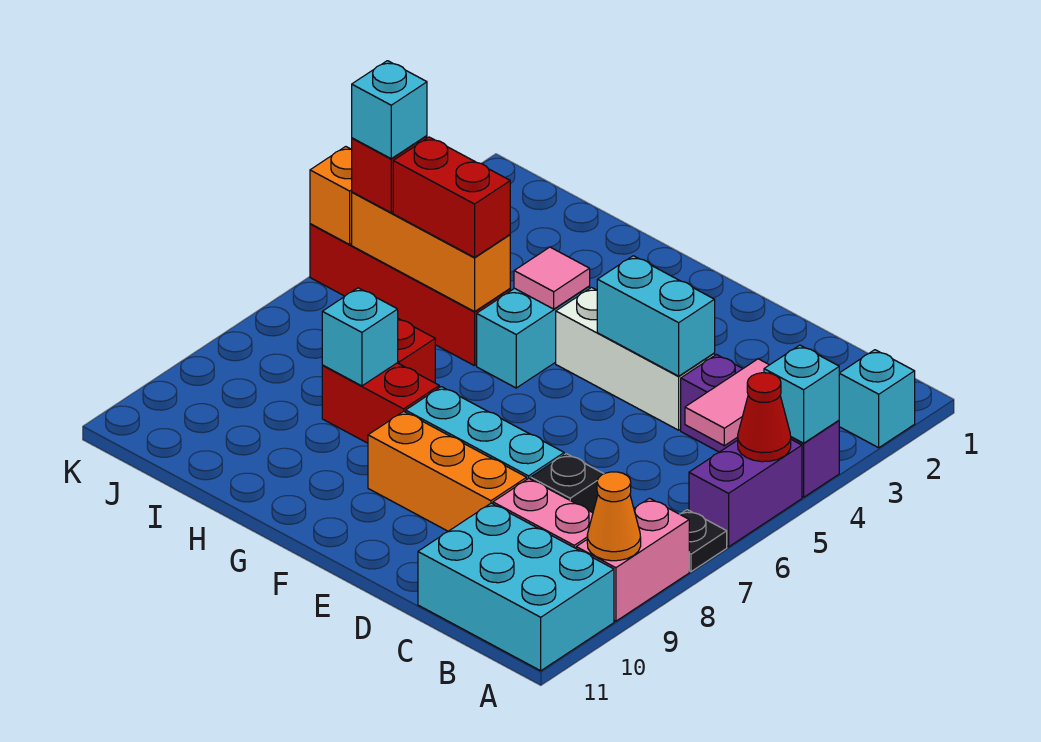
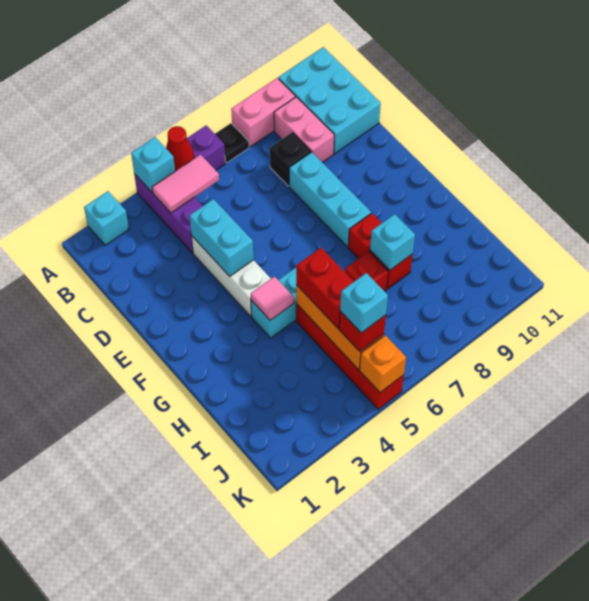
orange 1x1 cone [587,472,641,561] -> none
orange 1x3 brick [368,411,527,531] -> none

